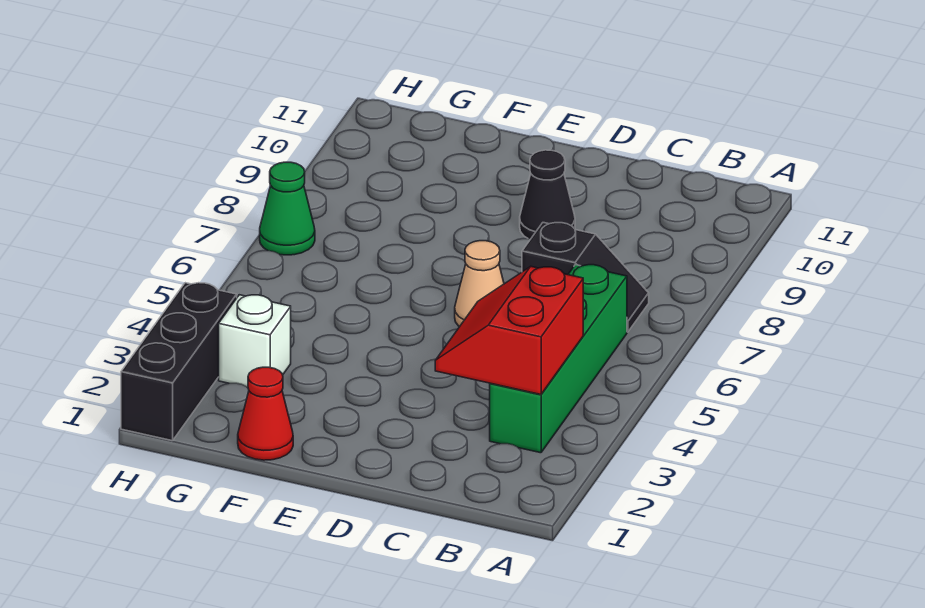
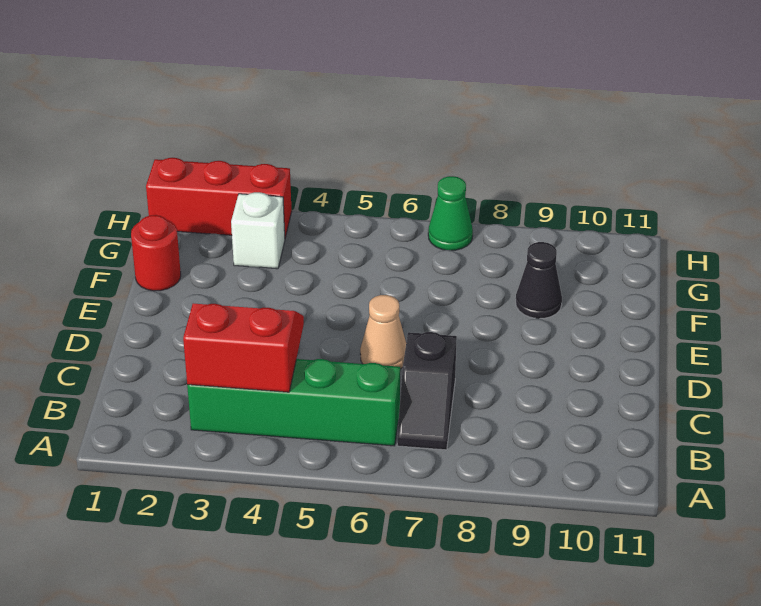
black 1x1 cone [520,150,575,239] -> black 1x1 cone moved to [516,242,562,319]
red 1x1 cone [238,367,293,460] -> red 1x1 round brick [131,215,181,291]
black 1x3 brick [121,283,237,441] -> red 1x3 brick [146,158,292,238]

